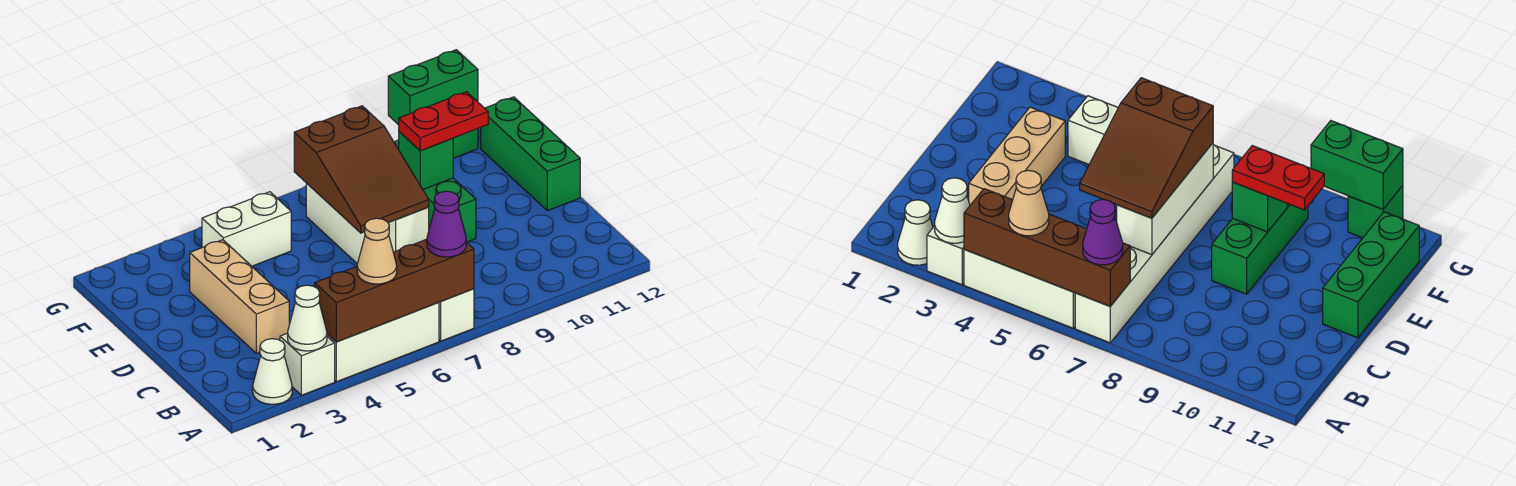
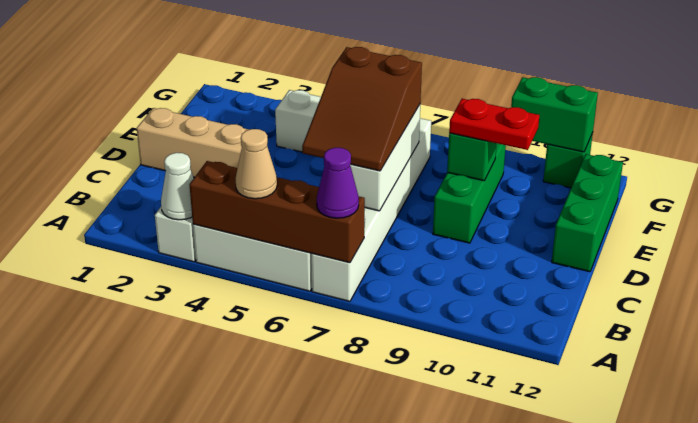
white 1x1 cone [253,339,292,404] -> none
tan 1x3 brick [190,240,289,353] -> tan 1x3 brick turned to [137,108,249,177]

